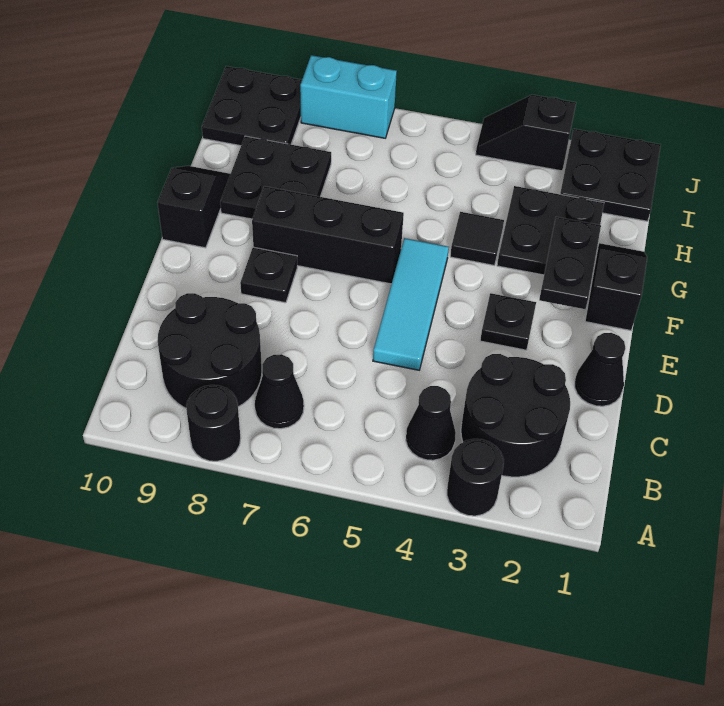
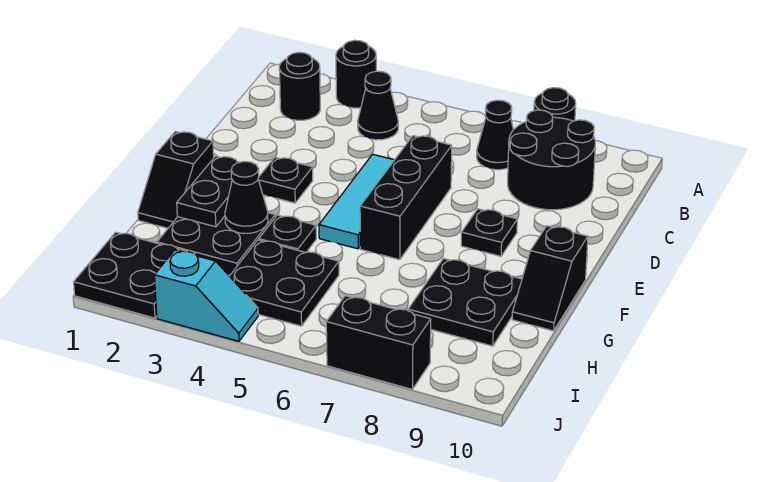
black 2x2 round brick [461,354,570,477] -> black 1x1 round brick [279,52,320,120]
black 1x1 cone [575,333,625,406] -> black 1x1 cone moved to [225,161,268,233]
black 1x3 brick [252,186,404,284] -> black 1x3 brick turned to [360,136,452,260]
black 1x1 tile [450,212,504,265] -> black 1x1 plate [259,215,316,252]
black 2x2 plate [202,66,302,146] -> black 2x2 plate moved to [230,240,339,326]
black 1x2 slope [476,95,576,171] -> cyan 1x2 slope [154,250,258,341]
cyan 1x2 brick [300,55,397,138] -> black 1x2 brick [326,296,431,389]

